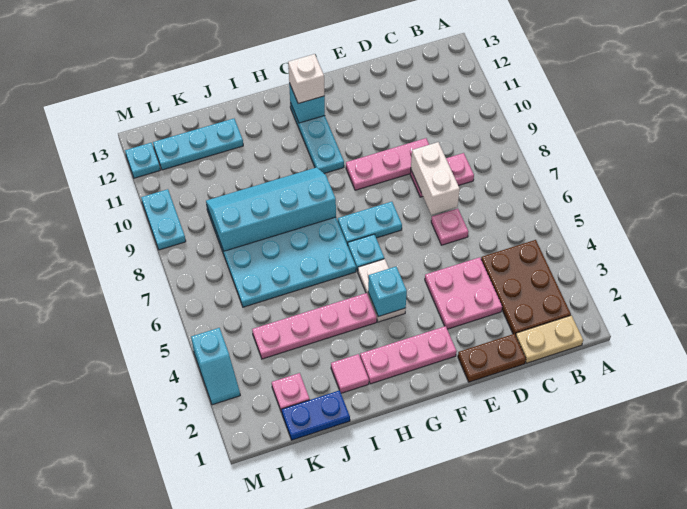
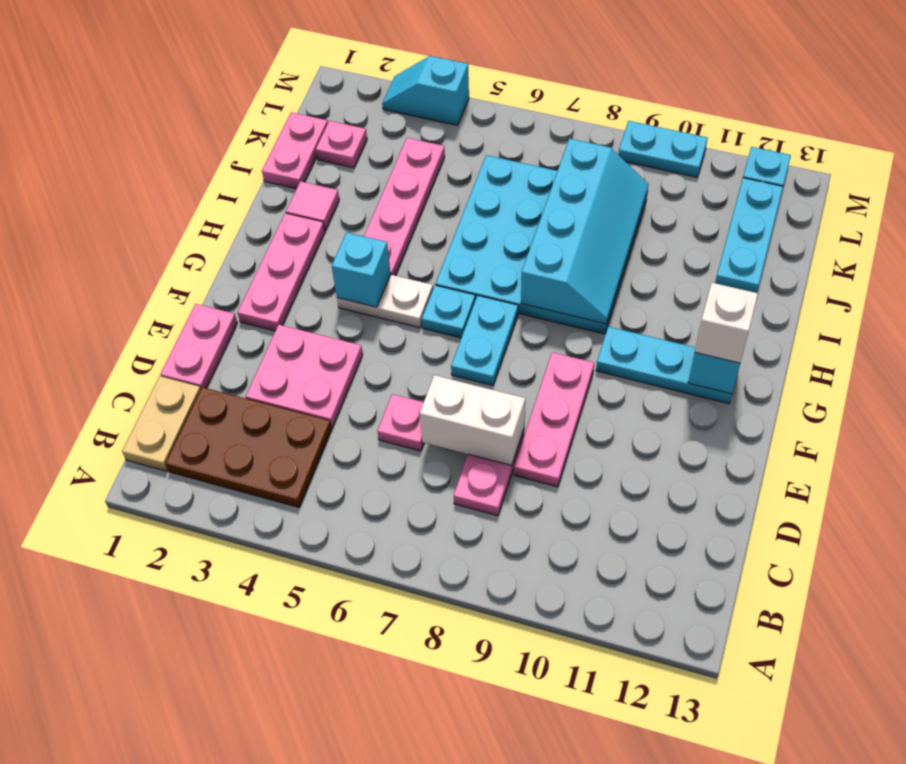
brown 1x2 plate [458,334,526,382] -> pink 1x2 plate [161,304,237,389]
blue 1x2 plate [282,390,350,440] -> pink 1x2 plate [262,112,328,189]

